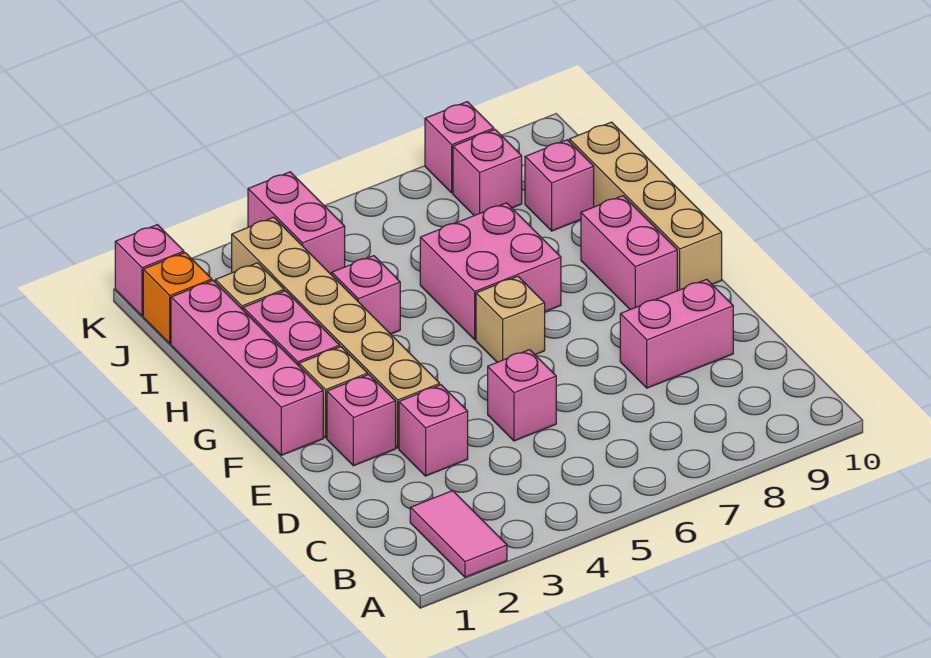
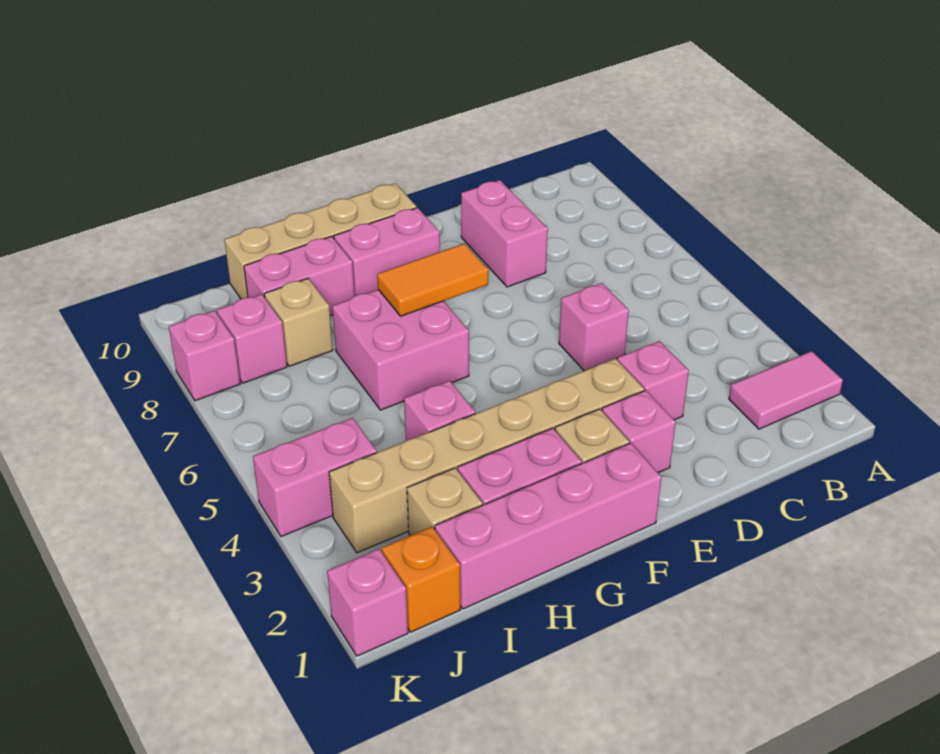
tan 1x1 brick [476,276,545,362] -> tan 1x1 brick moved to [264,279,333,366]
none -> orange 1x2 tile [377,244,488,316]
pink 1x1 brick [525,140,594,231] -> pink 1x2 brick [244,236,354,315]

